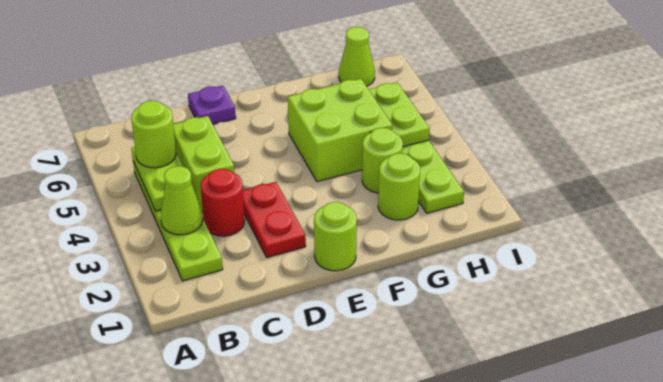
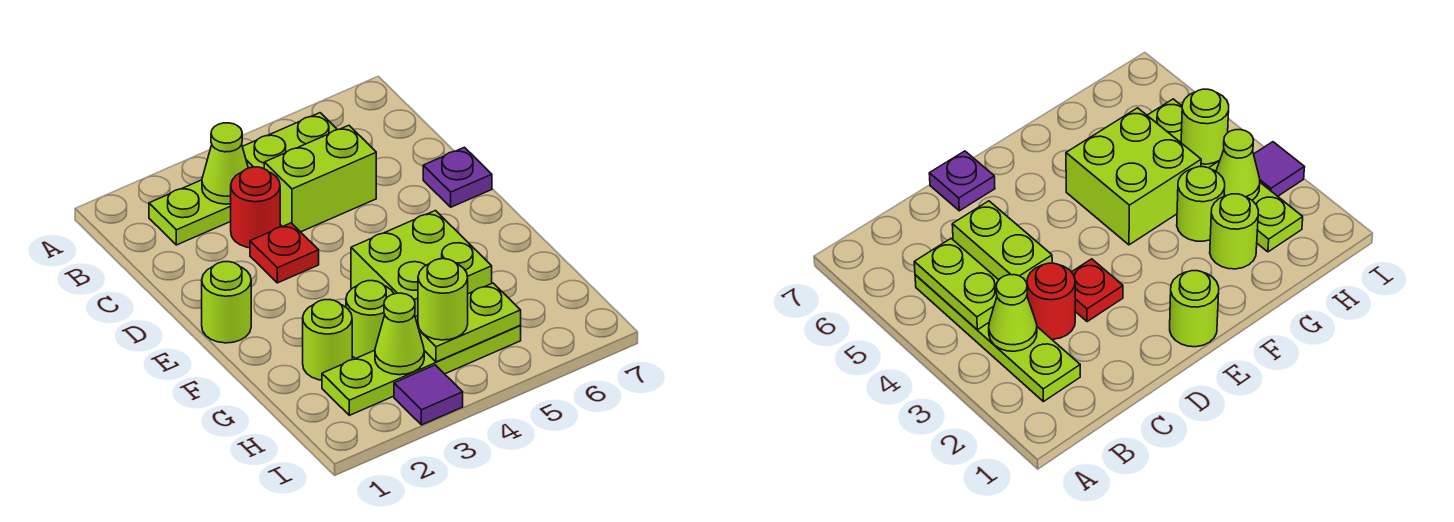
lime 1x1 round brick [131,101,176,168] -> lime 1x1 round brick moved to [418,259,468,340]
red 1x2 plate [243,182,306,257] -> red 1x1 plate [250,223,319,283]
lime 1x1 cone [339,27,375,86] -> lime 1x1 cone moved to [375,293,424,375]
none -> purple 1x1 tile [394,365,463,425]

